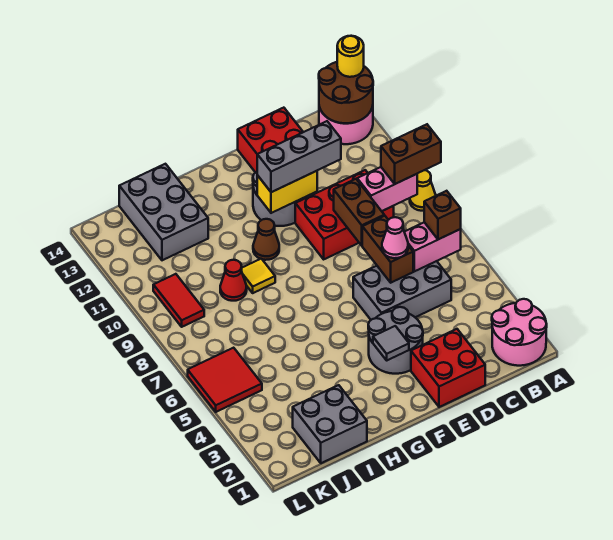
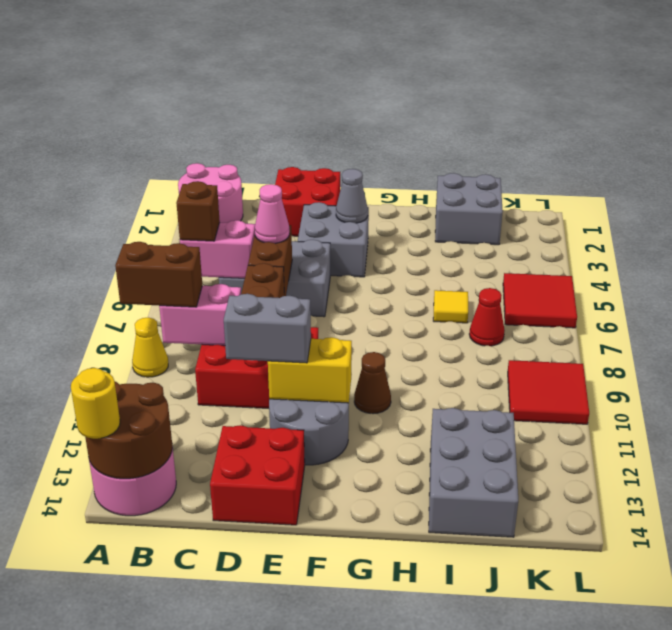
grey 1x3 brick [257,121,341,192] -> grey 1x2 brick [224,294,311,363]
grey 2x2 round brick [368,307,423,374] -> grey 2x2 brick [298,202,369,277]
grey 1x1 tile [373,326,409,360] -> grey 1x1 cone [336,169,368,223]
yellow 1x1 tile [242,259,275,293] -> yellow 1x1 tile moved to [433,290,468,323]
red 1x1 cone [220,260,247,301] -> red 1x1 cone moved to [469,288,505,346]
red 1x2 tile [153,274,204,327] -> red 2x2 tile [508,360,589,424]

